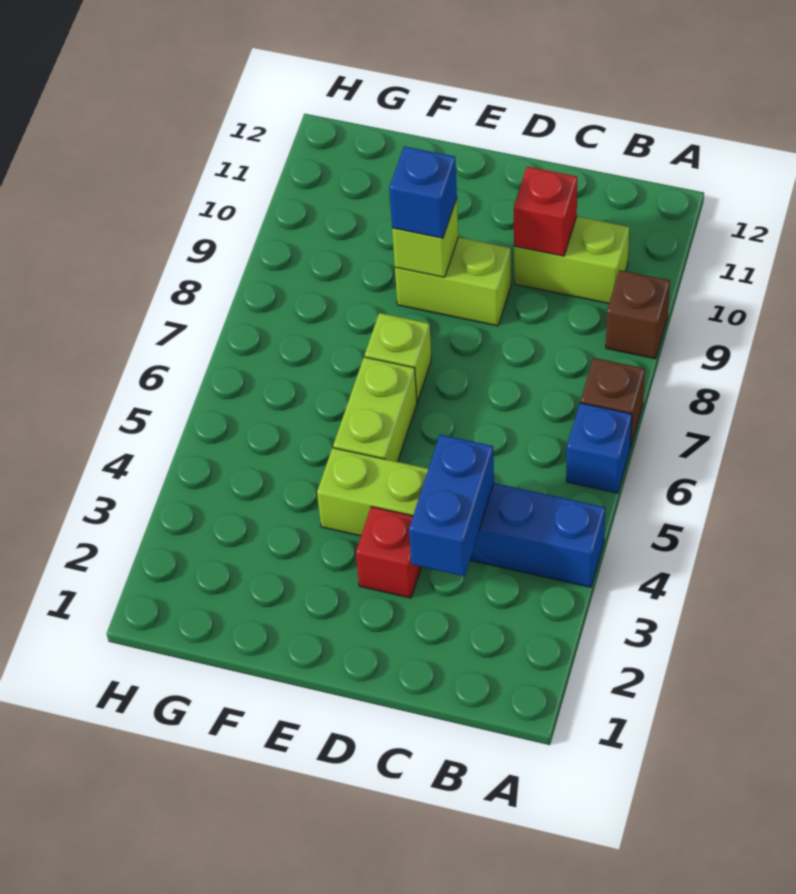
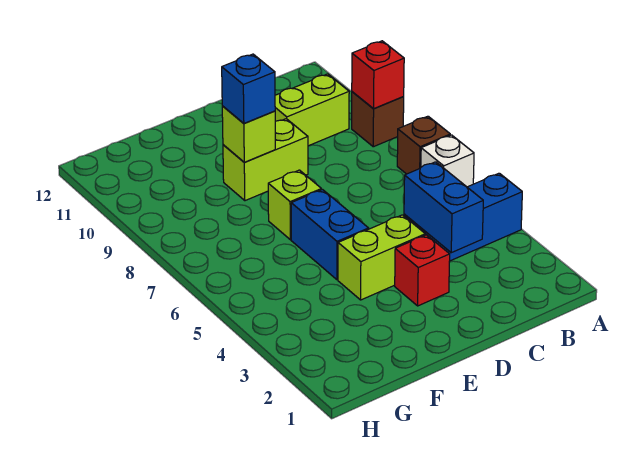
blue 1x1 brick [566,403,632,493] -> white 1x1 brick [421,135,474,187]
red 1x1 brick [514,167,577,256] -> red 1x1 brick moved to [352,41,404,109]
lime 1x2 brick [333,357,417,462] -> blue 1x2 brick [291,190,369,280]

